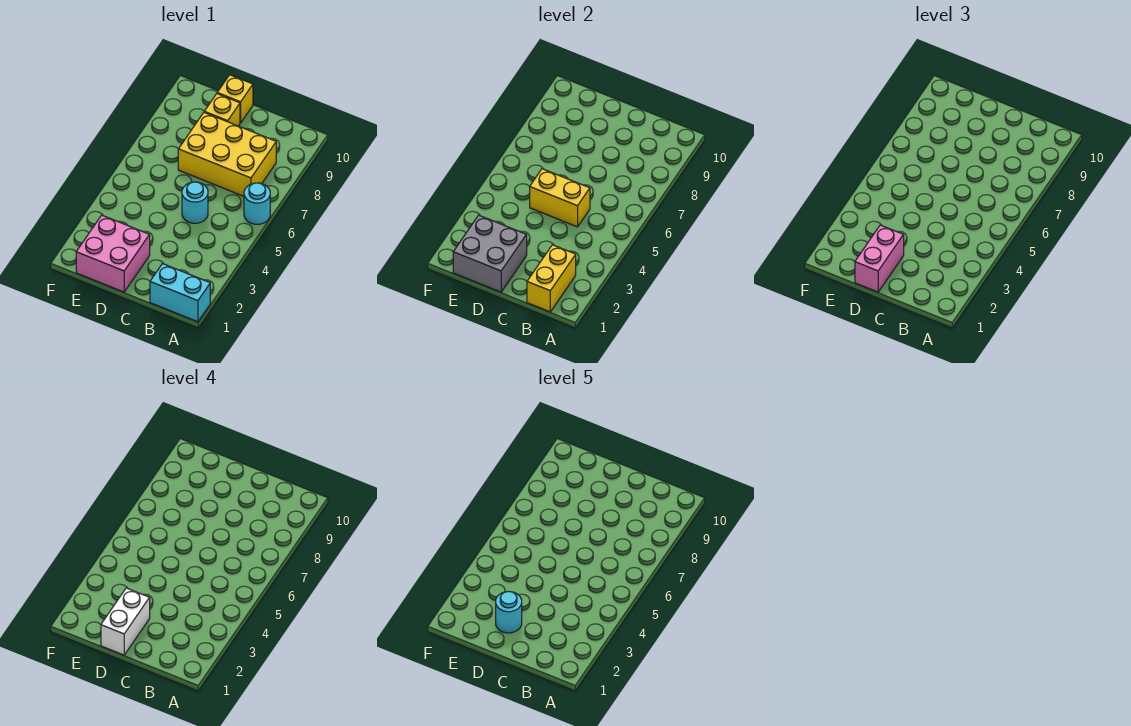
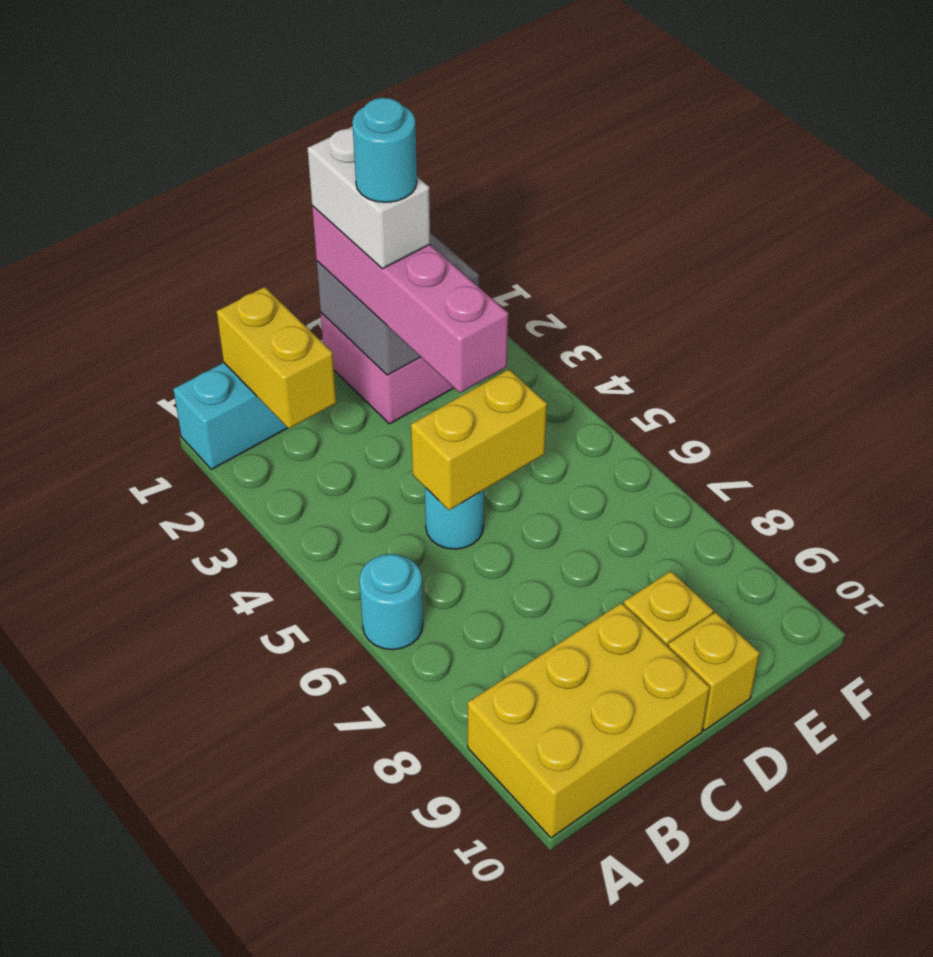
yellow 2x3 brick [178,113,276,196] -> yellow 2x3 brick moved to [468,603,710,838]
pink 1x2 brick [855,225,904,292] -> pink 1x4 brick [312,206,508,393]

